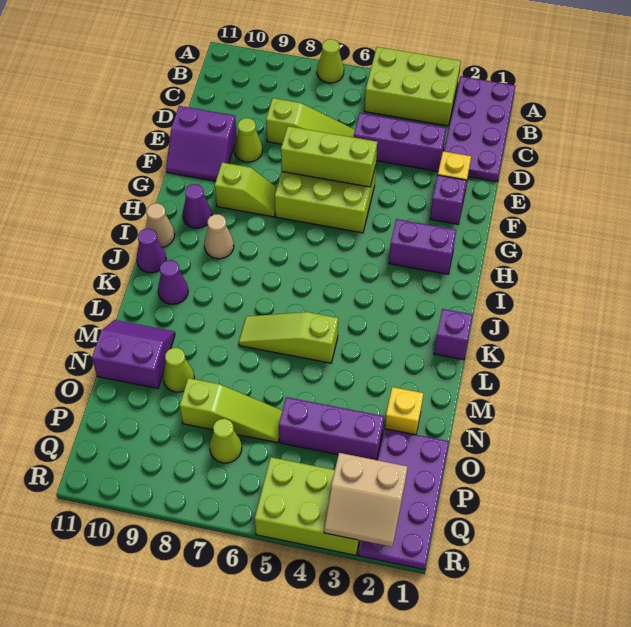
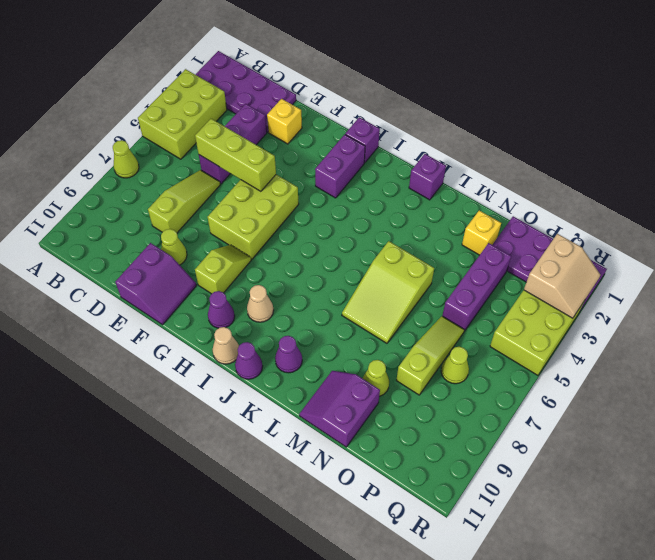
purple 1x1 brick [430,175,466,224] -> purple 1x1 brick moved to [345,117,380,163]
lime 1x3 brick [281,126,377,187] -> lime 1x3 brick turned to [195,119,276,191]
lime 1x3 slope [239,312,338,363] -> lime 2x3 slope [342,241,434,343]

